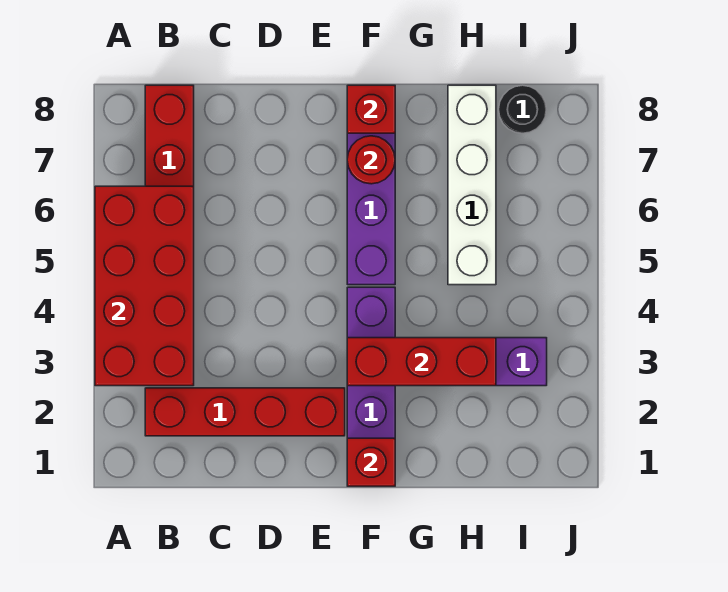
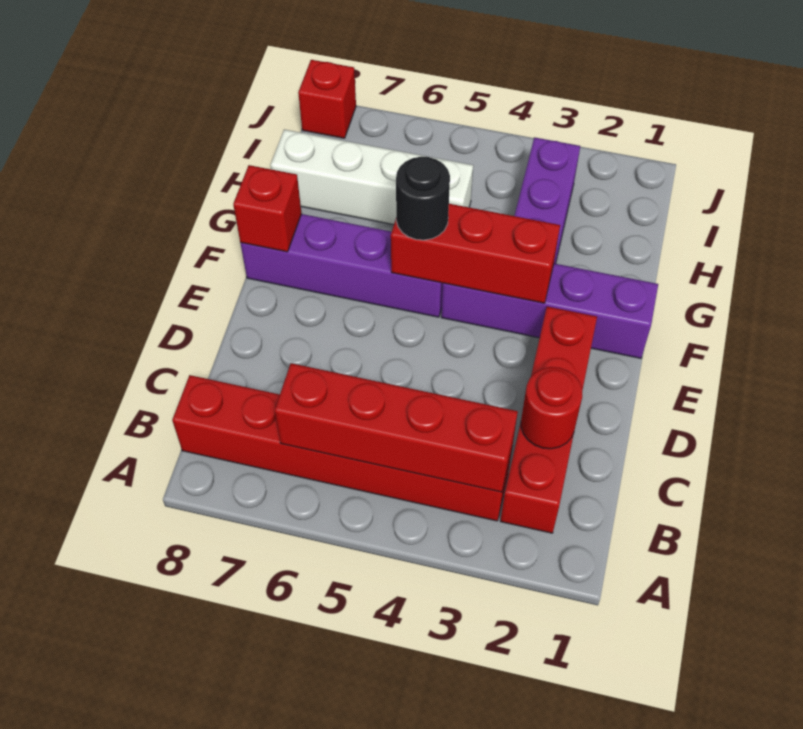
red 2x4 brick [95,186,194,386] -> red 1x4 brick [275,363,518,492]
red 1x1 brick [347,438,395,486] -> red 1x1 brick moved to [298,60,356,138]
red 1x3 brick [347,338,496,386] -> red 1x3 brick turned to [391,204,560,303]
red 1x1 round brick [347,136,395,184] -> red 1x1 round brick moved to [521,367,582,449]
black 1x1 round brick [499,85,546,133] -> black 1x1 round brick moved to [396,156,450,240]

